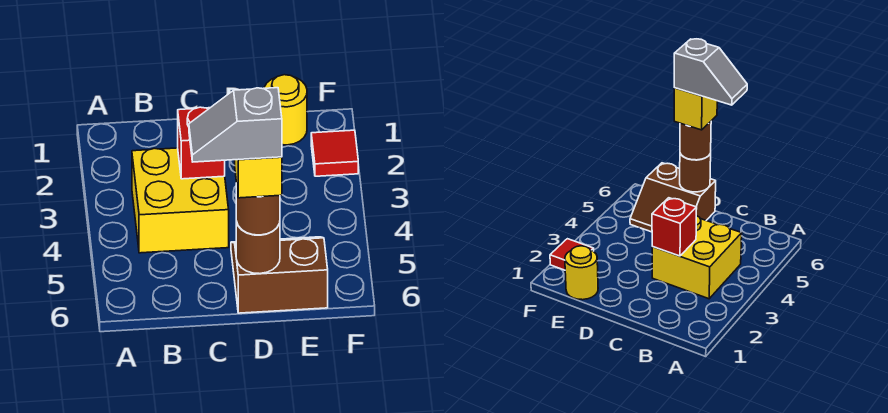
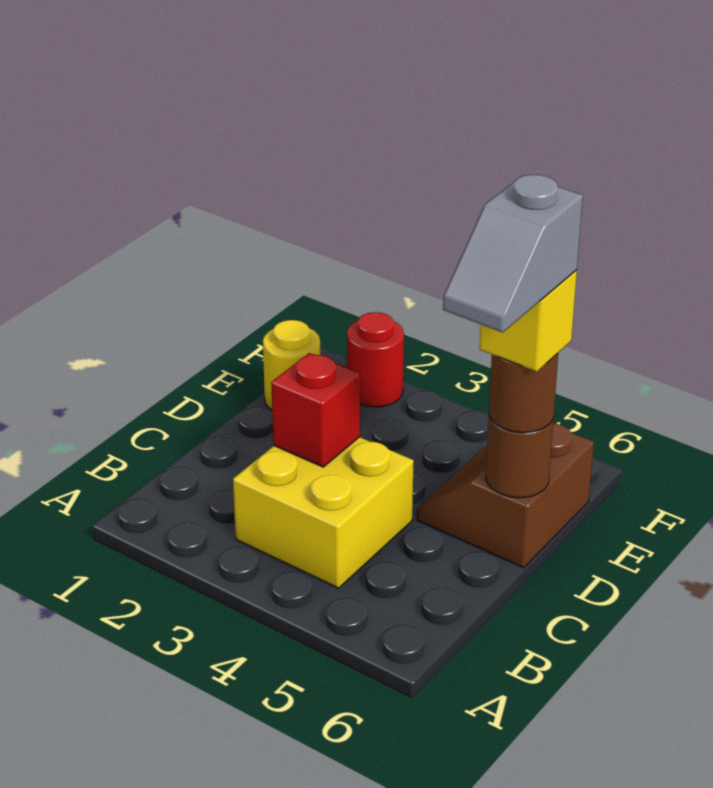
red 1x1 tile [311,130,358,176] -> red 1x1 round brick [347,312,404,407]

